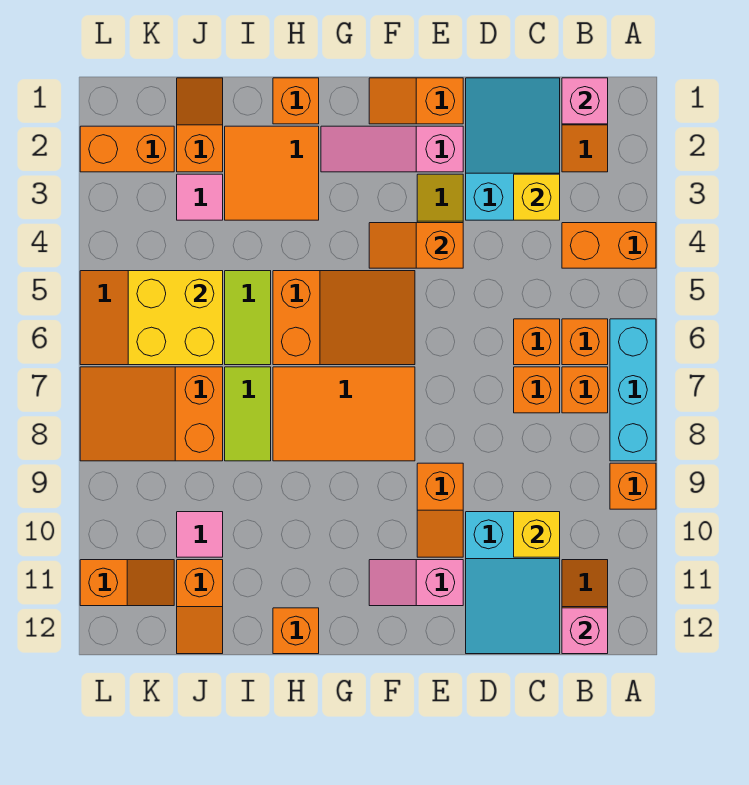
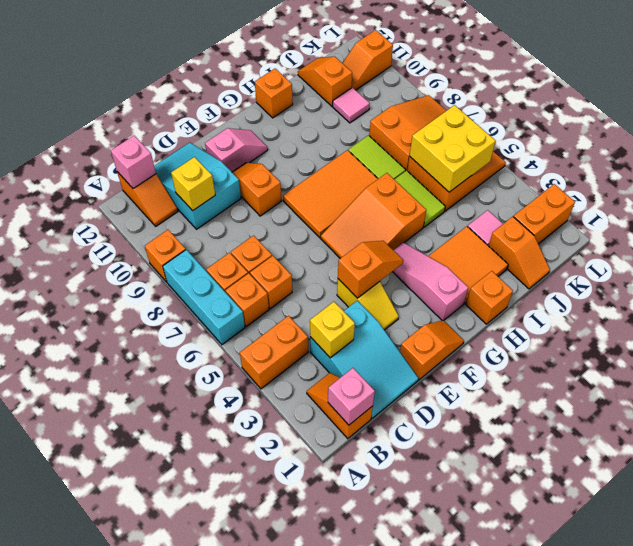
pink 1x3 slope [321,126,463,172] -> pink 1x3 slope turned to [392,242,468,321]

